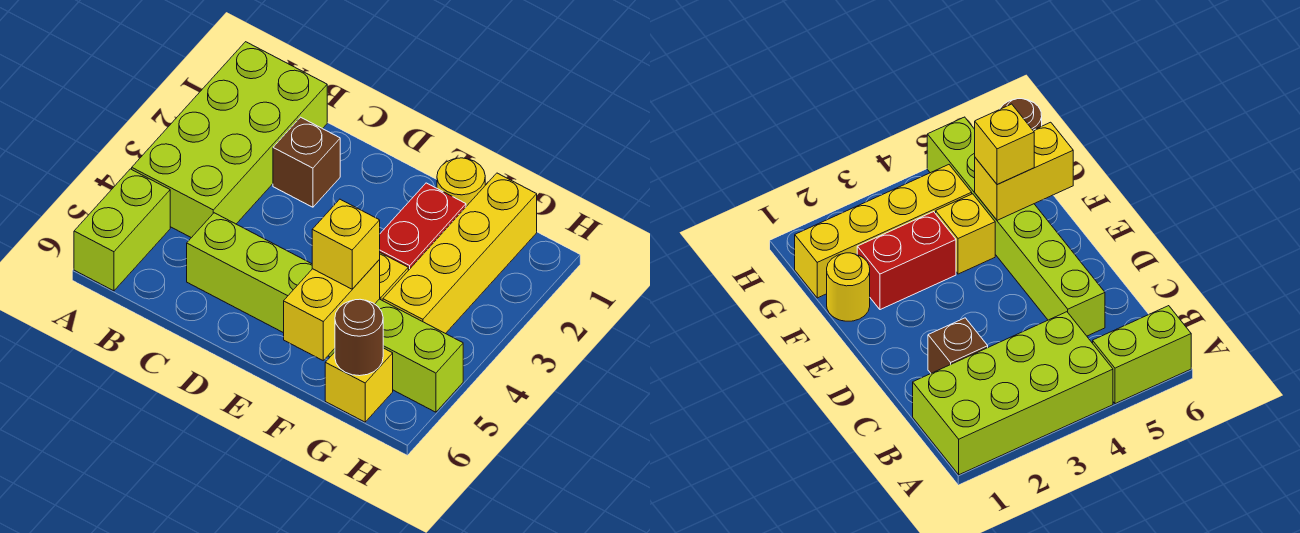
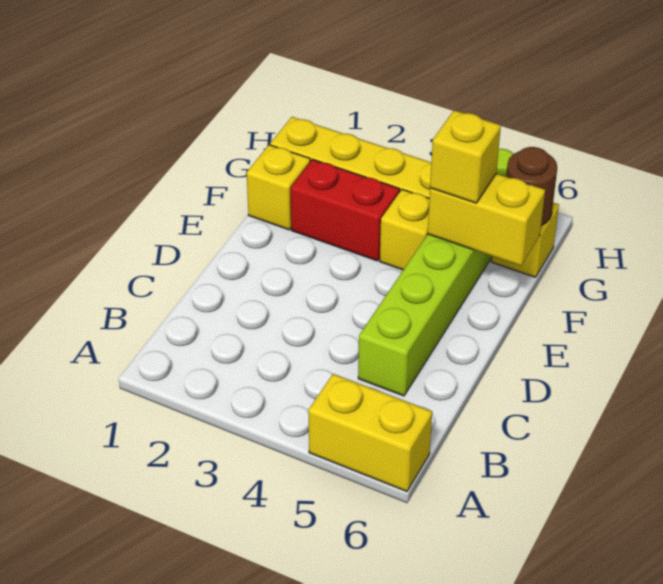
lime 2x4 brick [132,42,327,238] -> none
lime 1x2 brick [74,169,170,291] -> yellow 1x2 brick [308,374,432,491]
brown 1x1 brick [273,117,340,207] -> none
yellow 1x1 round brick [437,158,485,206] -> yellow 1x1 brick [246,145,310,230]

